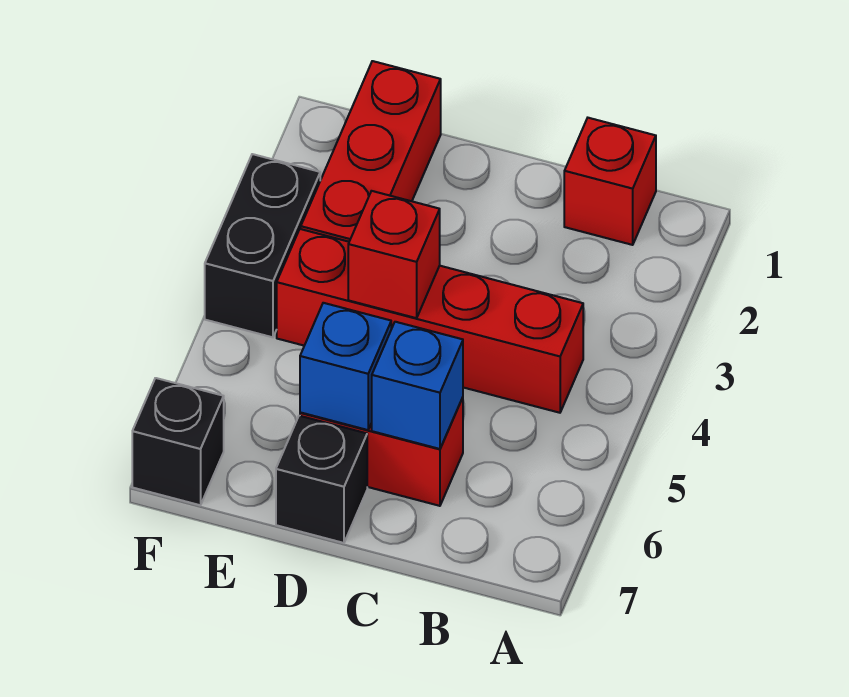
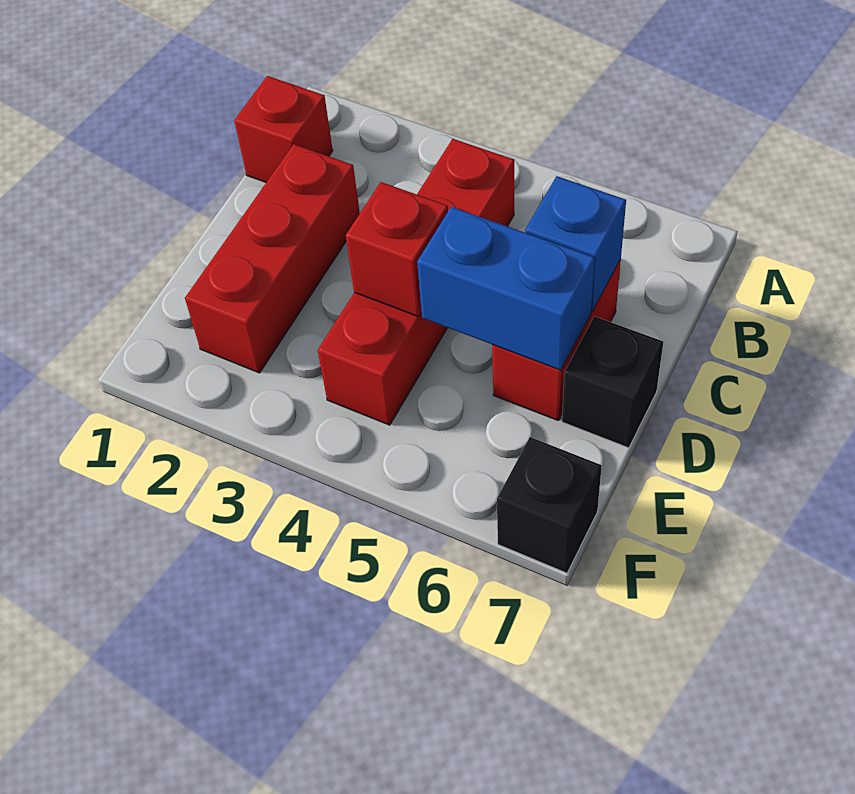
blue 1x1 brick [300,303,391,430] -> blue 1x2 brick [417,207,595,370]
red 1x3 brick [301,61,441,242] -> red 1x3 brick turned to [185,144,360,373]
black 1x2 brick [205,154,320,337] -> none

